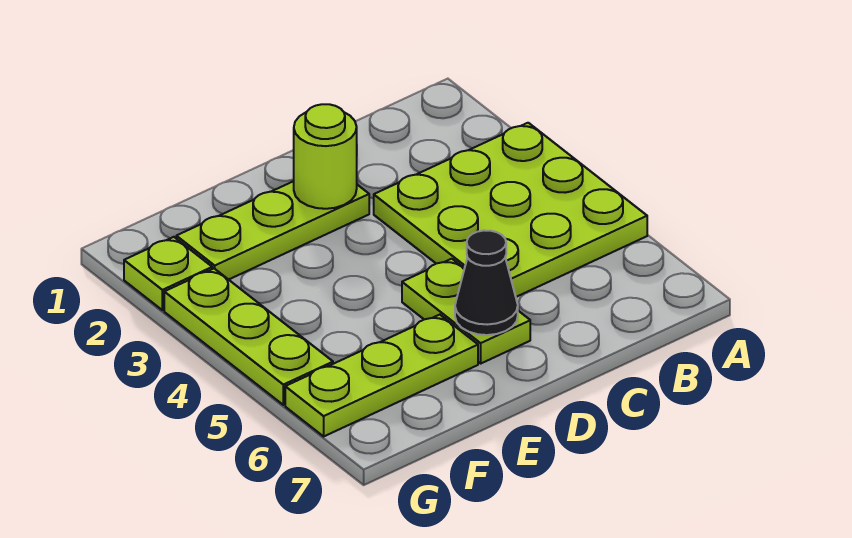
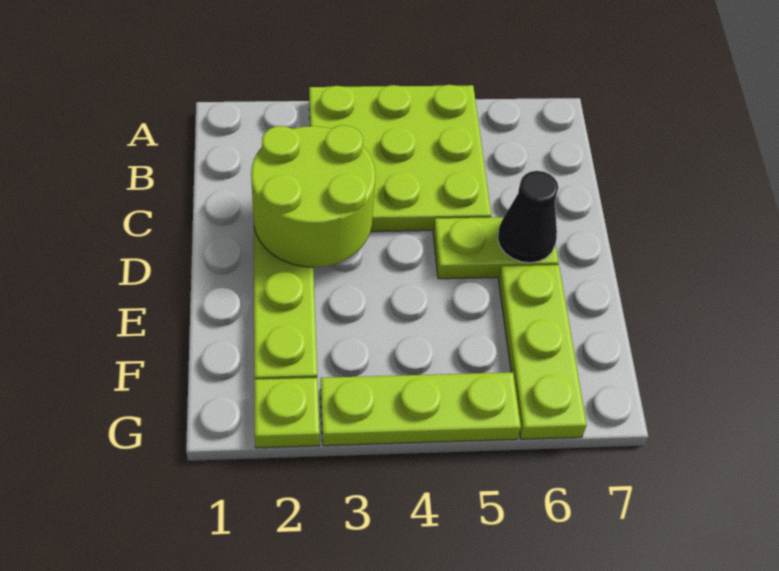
lime 1x1 round brick [294,104,357,209] -> lime 2x2 round brick [251,125,375,267]

